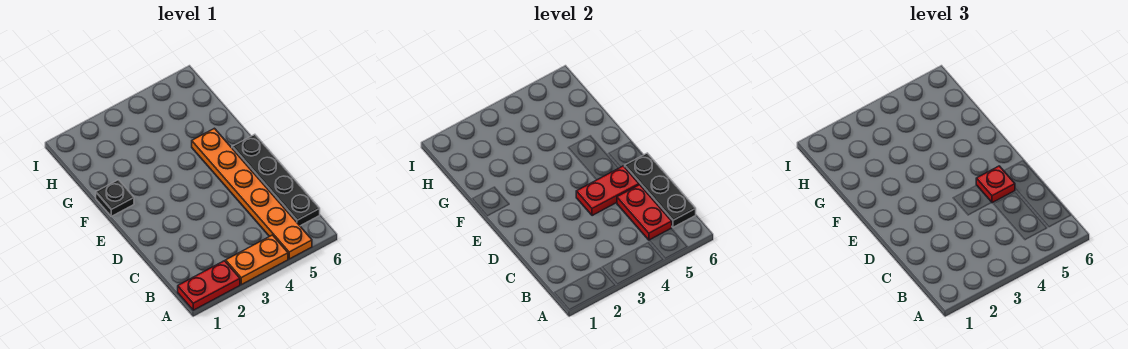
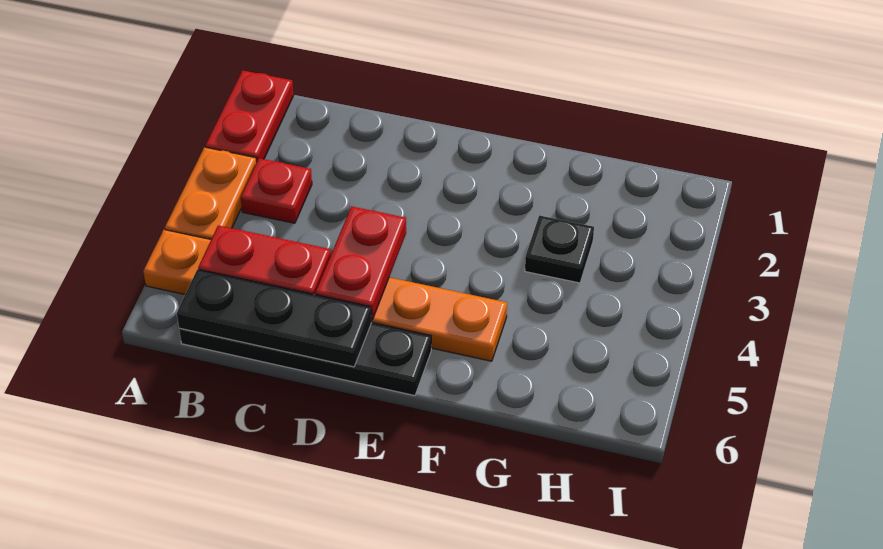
red 1x1 plate [976,166,1015,203] -> red 1x1 plate moved to [241,158,312,223]
black 1x1 plate [96,180,134,216] -> black 1x1 plate moved to [525,215,594,283]

